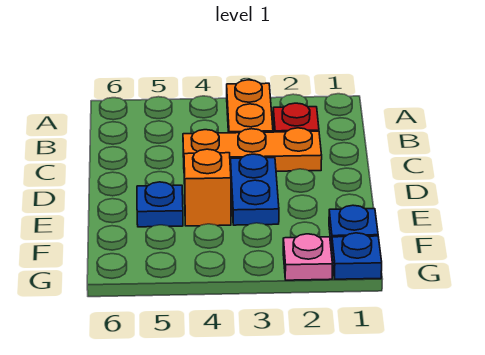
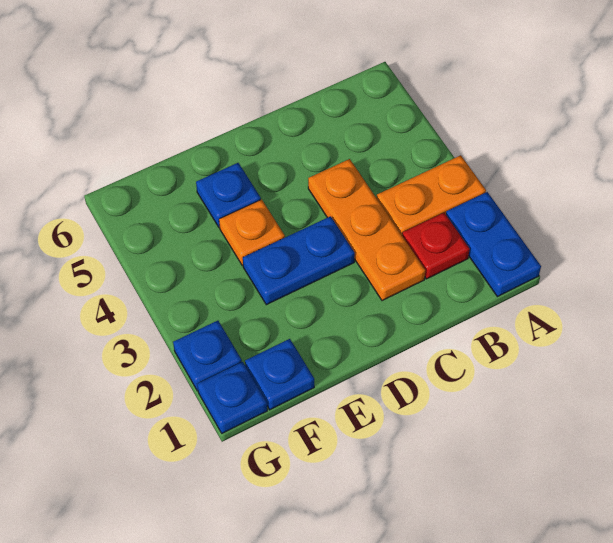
none -> blue 1x2 plate [446,192,541,297]
orange 1x1 brick [184,149,231,226] -> orange 1x1 plate [219,199,285,266]
pink 1x1 plate [283,234,332,280] -> blue 1x1 plate [173,321,242,391]

